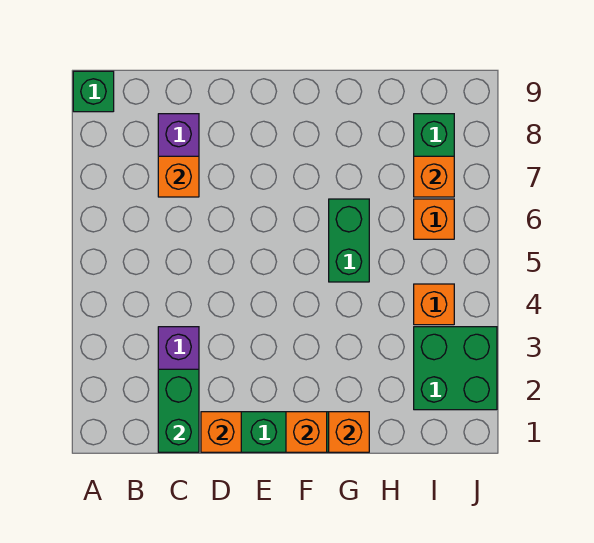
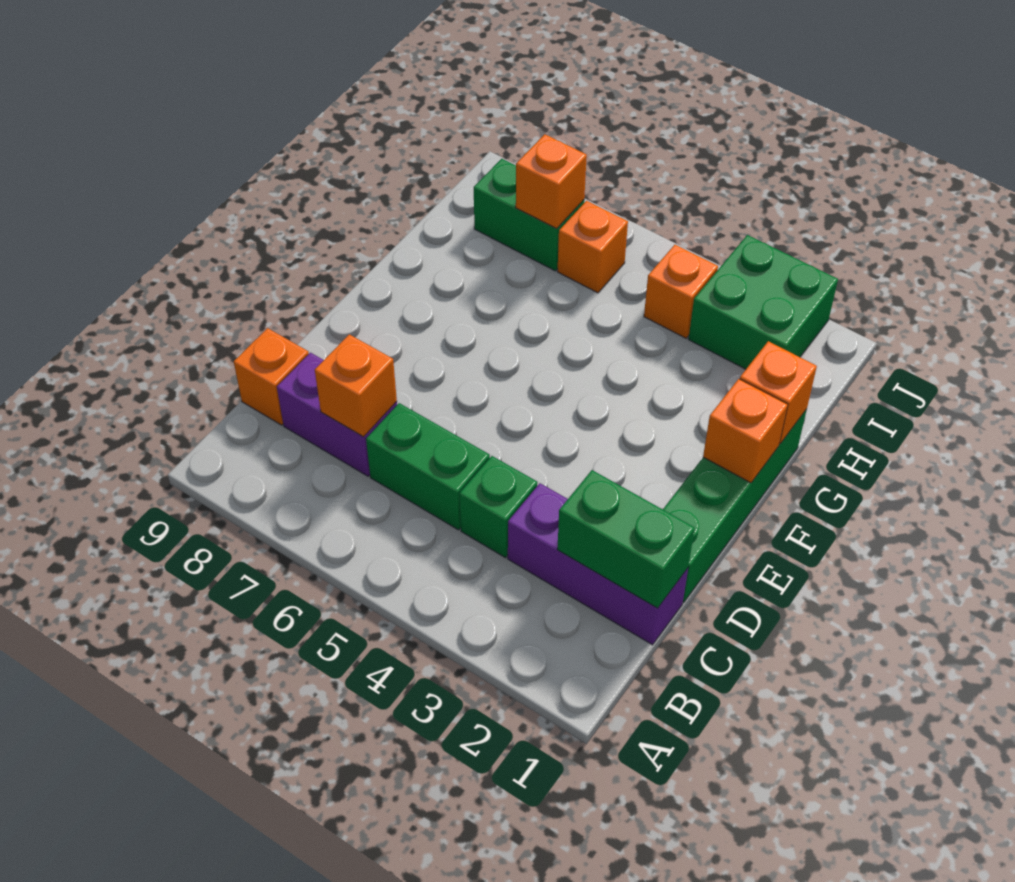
green 1x1 brick [73,71,114,112] -> green 1x1 brick moved to [459,456,538,558]
orange 1x1 brick [201,412,241,452] -> orange 1x1 brick moved to [234,328,309,425]
green 1x2 brick [329,199,369,282] -> green 1x2 brick moved to [366,403,490,530]

